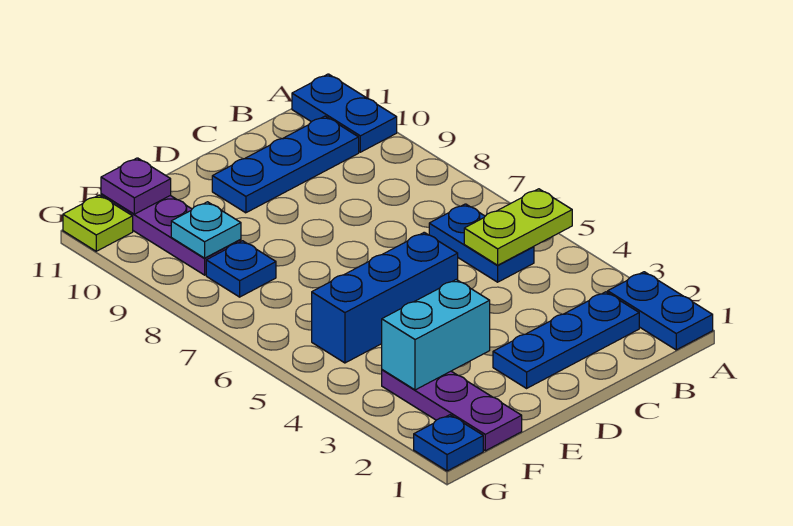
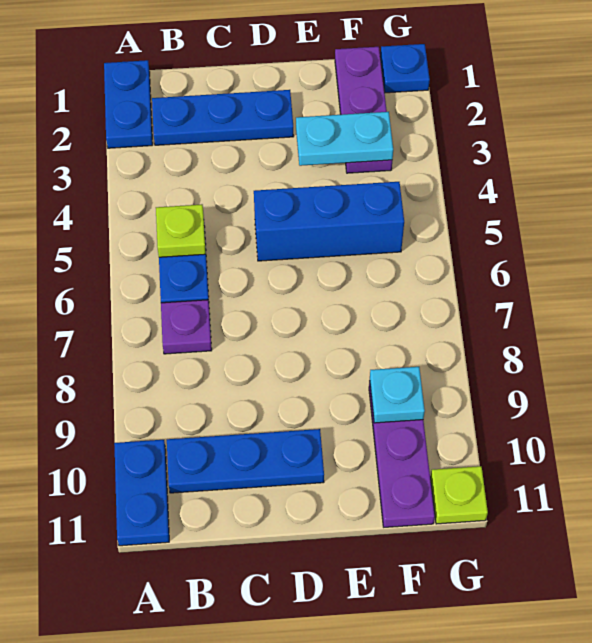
lime 1x2 plate [464,189,572,265] -> lime 1x1 plate [156,204,206,257]
cyan 1x2 brick [382,280,490,390] -> cyan 1x2 plate [296,112,393,166]
blue 1x1 plate [206,241,276,297] -> none
purple 1x1 plate [101,158,171,214] -> purple 1x1 plate moved to [161,300,212,354]

